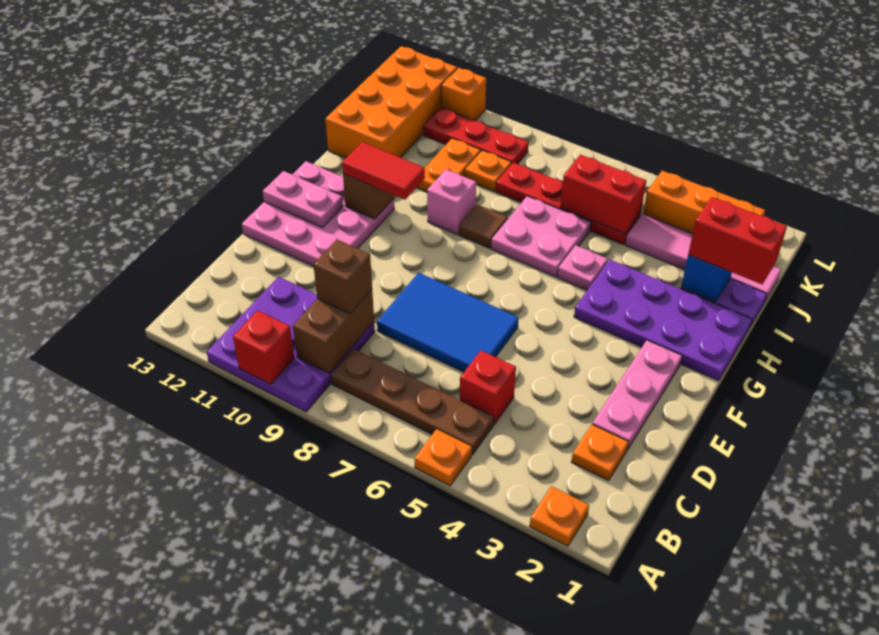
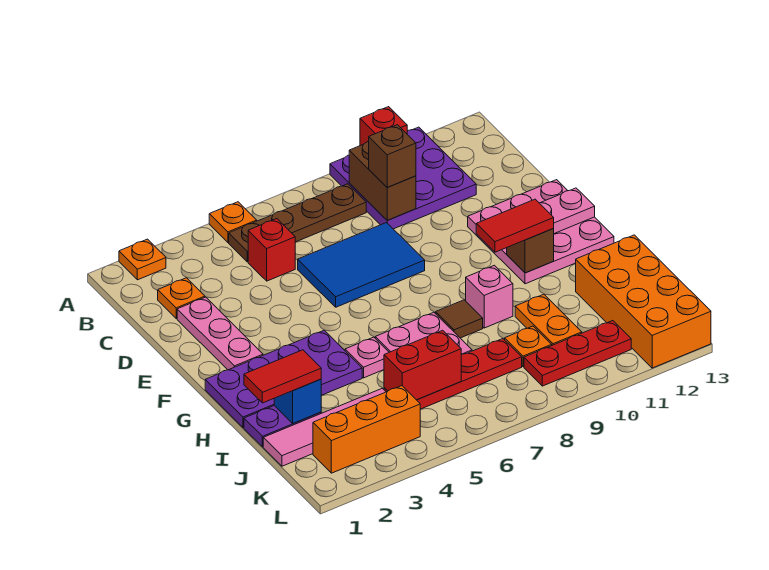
red 1x2 brick [688,197,787,284] -> red 1x2 tile [244,350,321,403]
orange 1x1 brick [441,68,486,121] -> none

